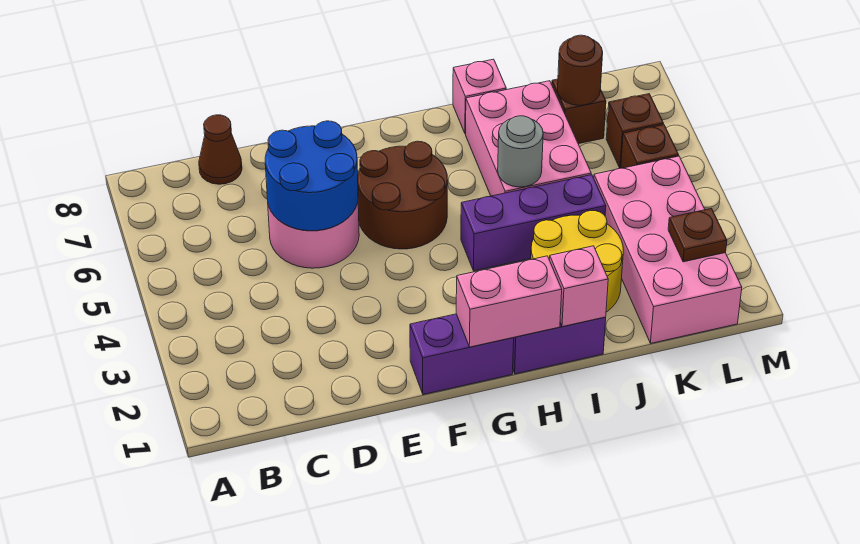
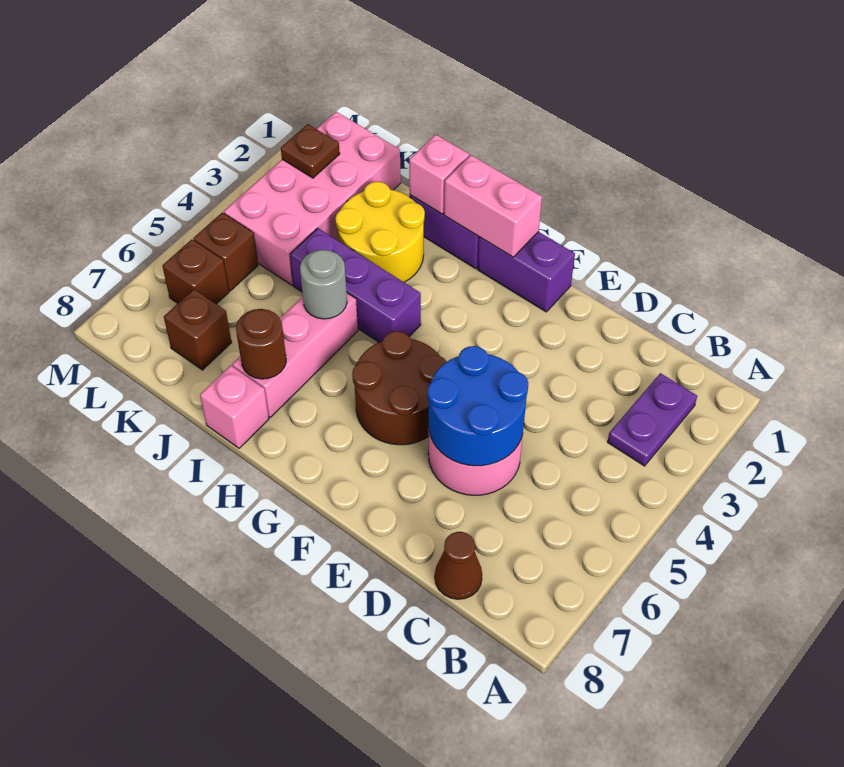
none -> purple 1x2 plate [608,373,697,466]
pink 2x3 brick [466,81,591,196] -> pink 1x3 brick [232,293,358,417]
brown 1x1 round brick [558,35,603,105] -> brown 1x1 round brick moved to [236,309,286,379]

